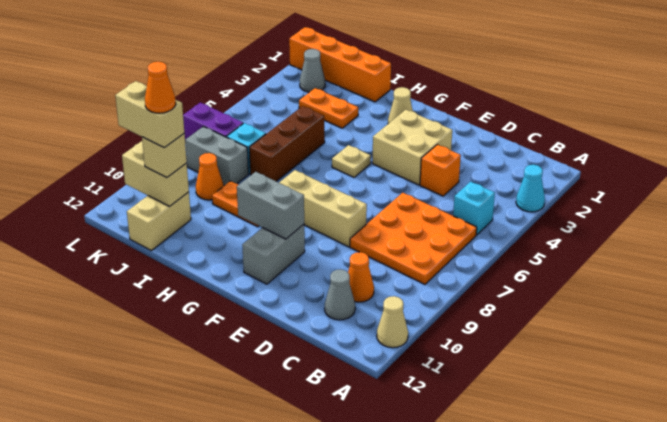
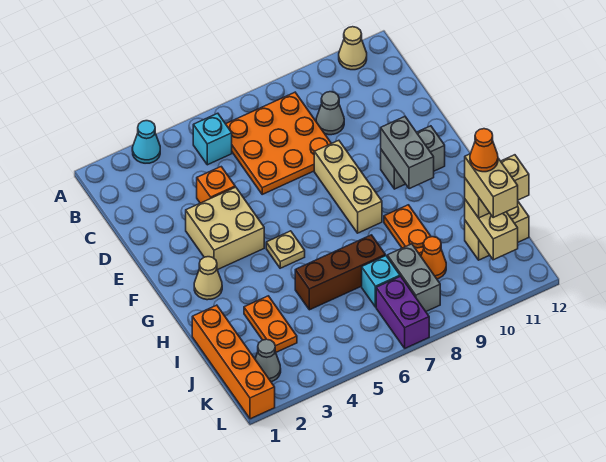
orange 1x1 cone [348,252,374,302] -> none
grey 1x1 cone [325,269,355,320] -> grey 1x1 cone moved to [316,92,344,135]
tan 1x1 brick [142,134,187,178] -> tan 1x2 brick [465,155,529,218]

